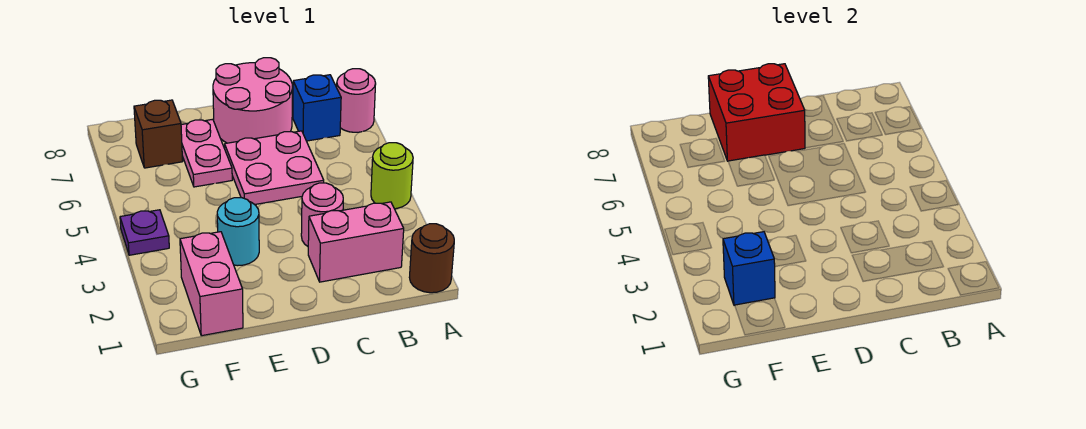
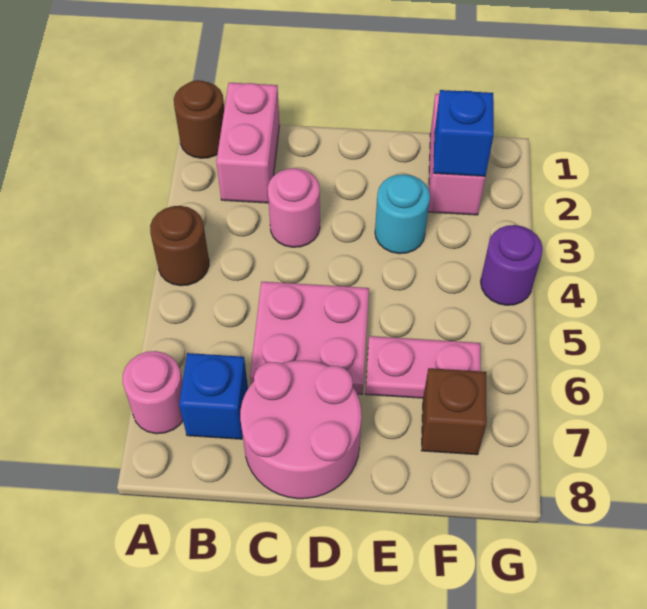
lime 1x1 round brick [371,143,413,209] -> brown 1x1 round brick [150,206,209,286]
pink 1x2 brick [308,202,404,282] -> pink 1x2 brick turned to [216,83,279,203]
red 2x2 brick [708,64,805,161] -> none
pink 1x2 plate [181,119,232,187] -> pink 1x2 plate turned to [366,336,481,398]
purple 1x1 plate [120,210,169,255] -> purple 1x1 round brick [481,225,543,305]

